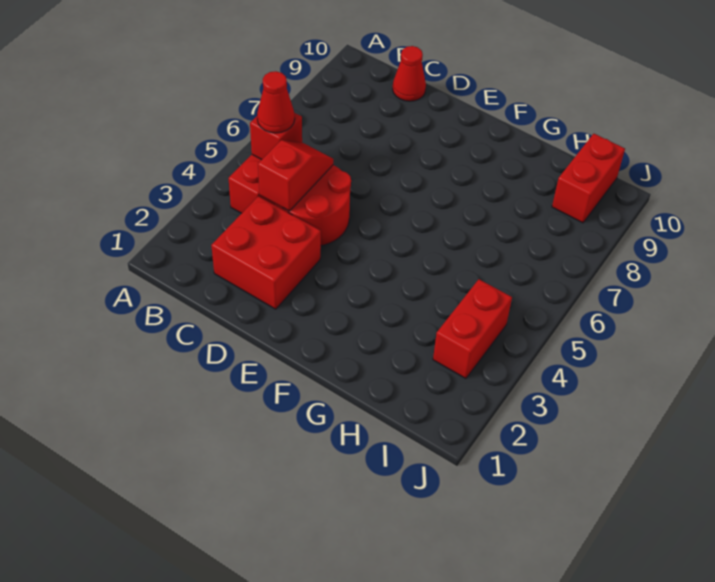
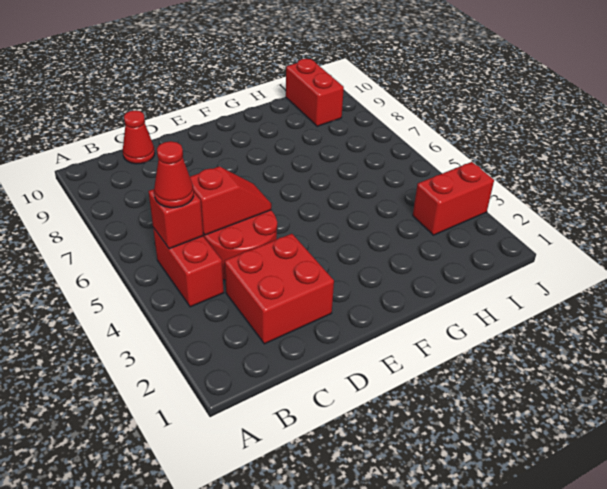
red 1x2 slope [258,140,333,211] -> red 1x2 slope turned to [190,166,271,235]
red 1x2 brick [433,279,512,379] -> red 1x2 brick turned to [413,162,494,235]

